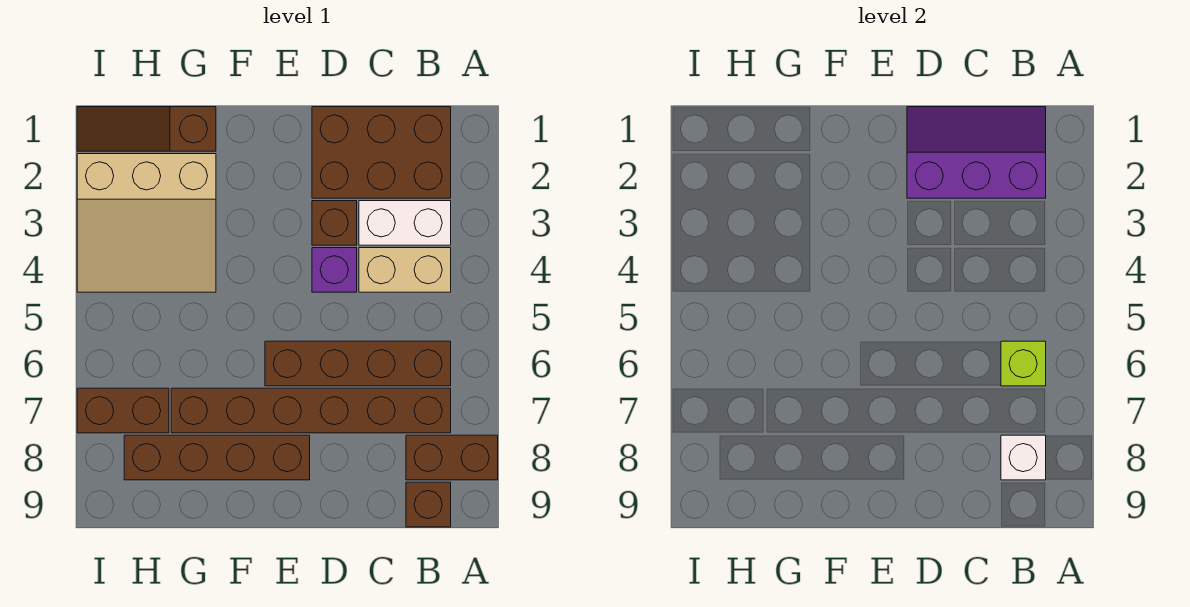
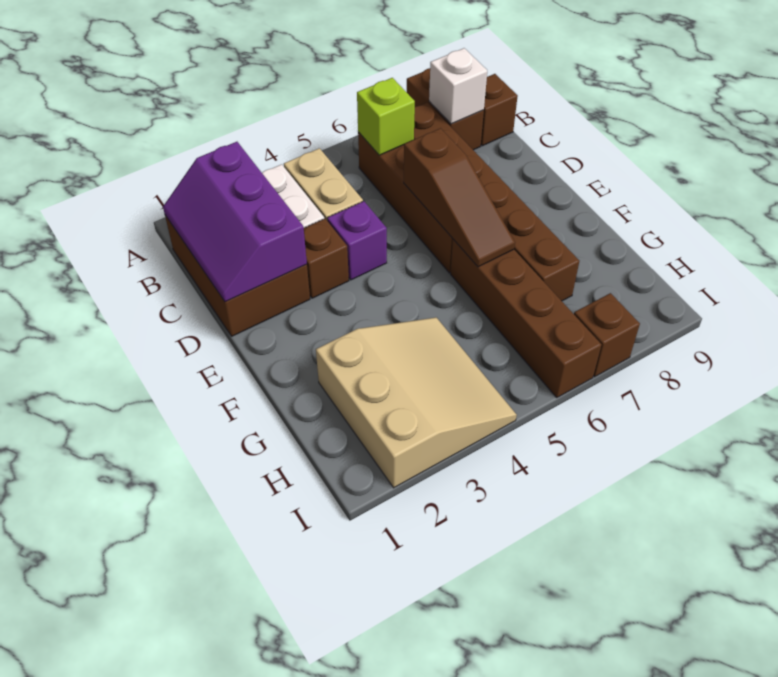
brown 1x4 brick [124,435,310,480] -> brown 1x4 brick moved to [451,239,601,397]
brown 1x3 slope [77,107,216,151] -> brown 1x3 slope moved to [404,128,515,267]
brown 1x2 brick [77,388,169,433] -> brown 1x1 brick [574,293,640,377]

